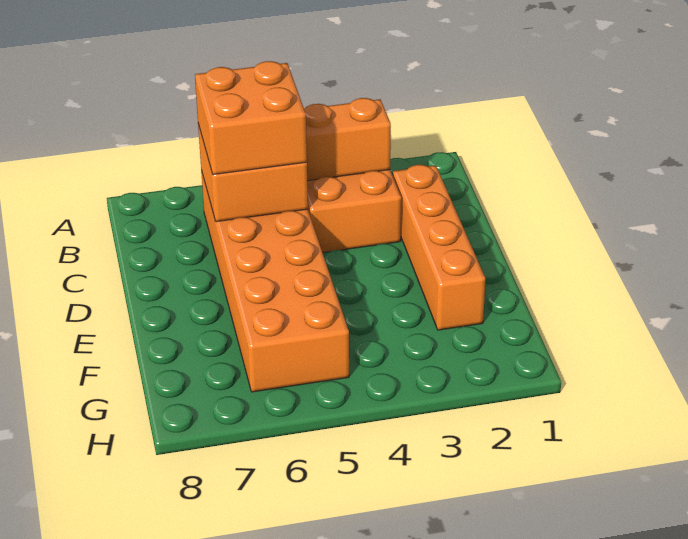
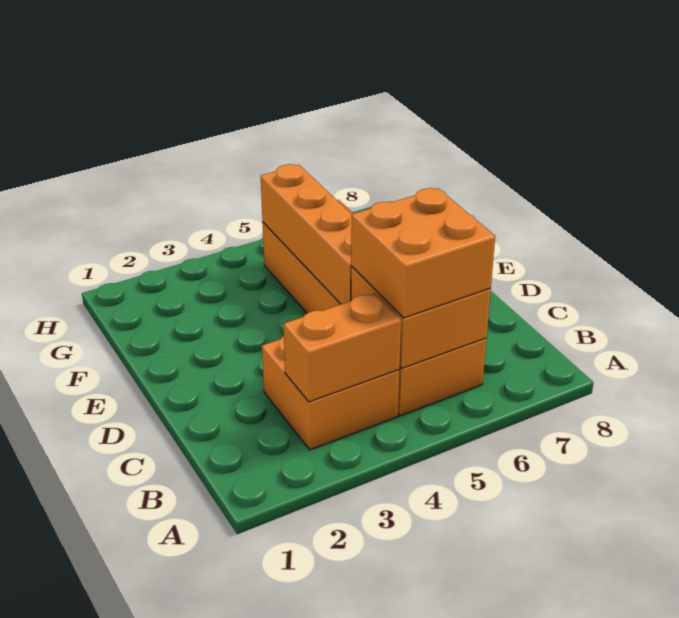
orange 1x4 brick [393,165,485,330] -> orange 1x4 brick moved to [261,164,352,304]

